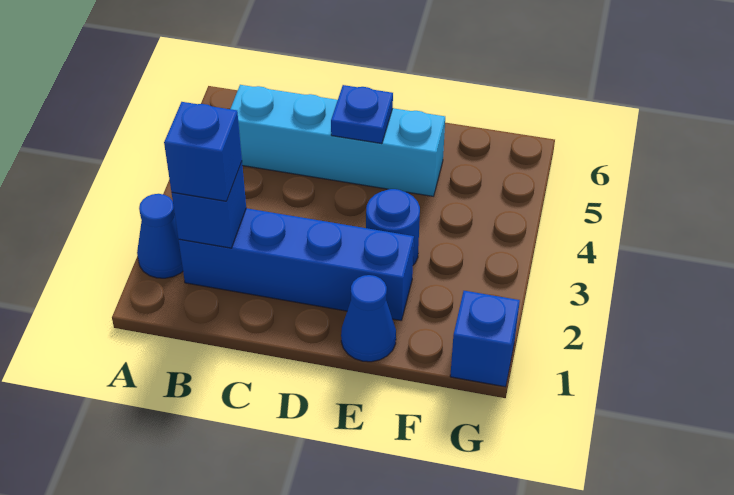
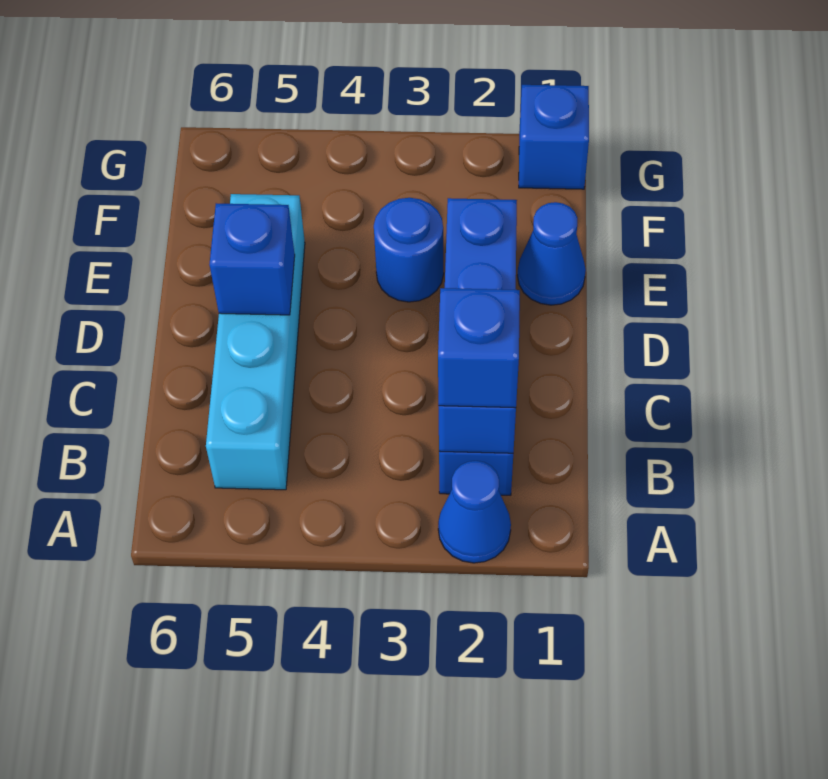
blue 1x1 plate [331,85,393,144] -> blue 1x1 brick [209,203,295,315]

